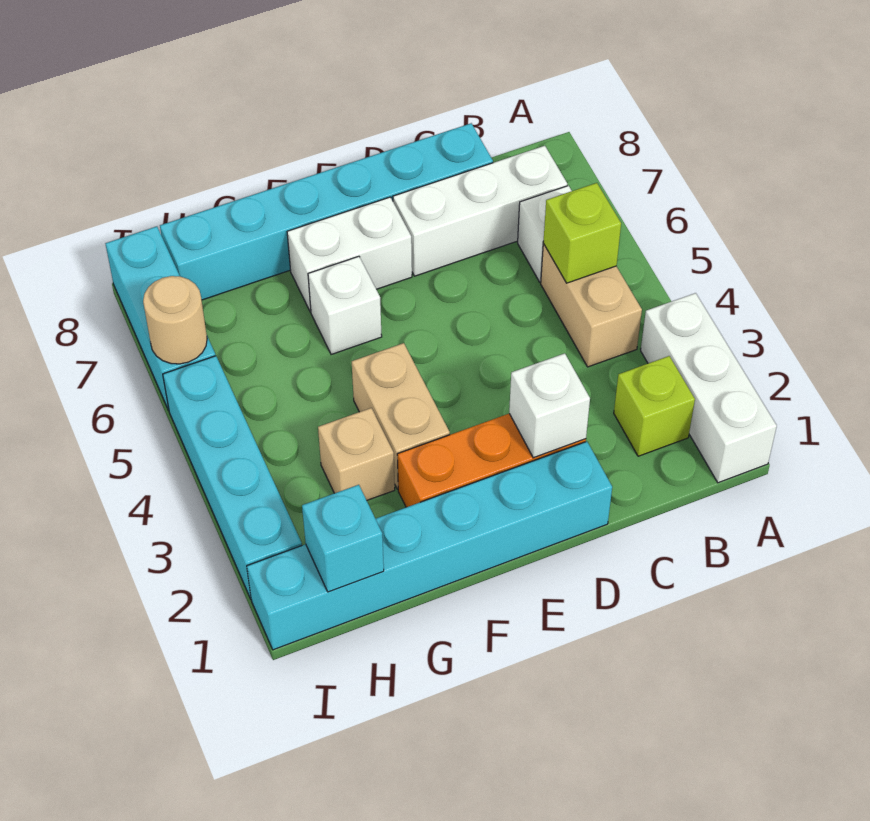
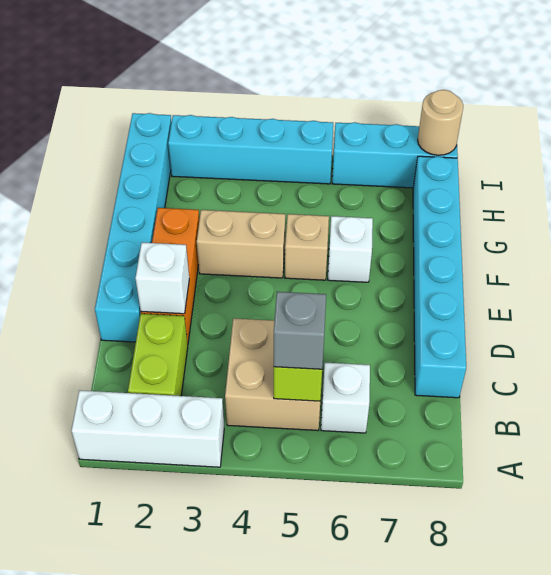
lime 1x1 brick [614,356,695,456] -> lime 1x2 brick [128,314,188,396]
tan 1x2 brick [541,244,642,367] -> tan 2x2 brick [225,318,320,430]
none -> grey 1x1 brick [274,292,326,369]
white 1x3 brick [393,146,567,276] -> none
white 1x2 brick [287,197,412,312] -> none
tan 1x1 brick [318,408,395,500] -> tan 1x1 brick moved to [285,214,329,280]
cyan 1x1 brick [302,485,384,592] -> none
tan 1x1 round brick [143,276,207,364] -> tan 1x1 round brick moved to [418,90,463,155]

